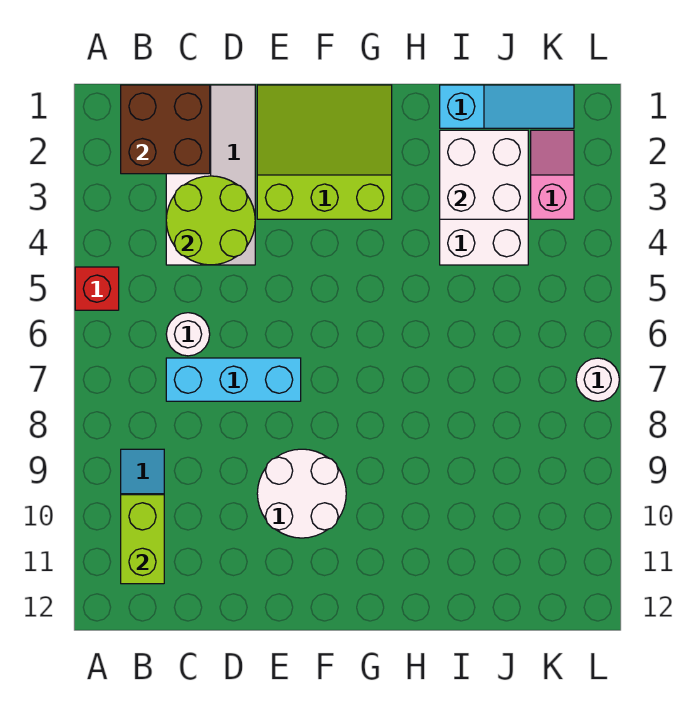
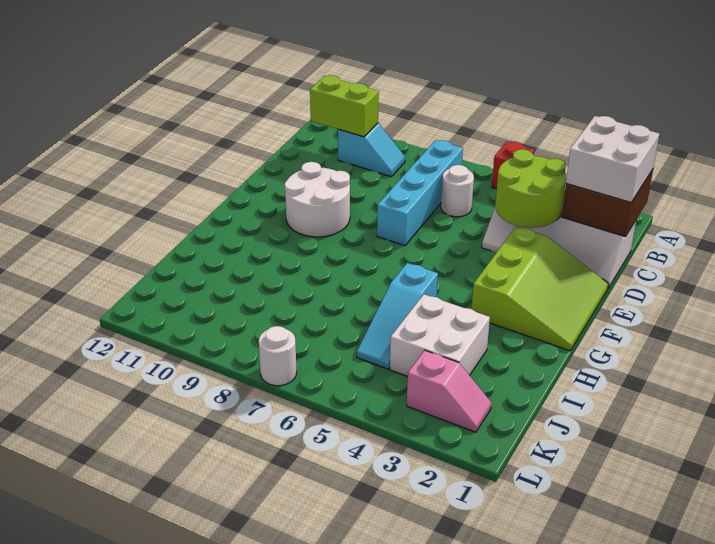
cyan 1x3 brick [166,358,301,401] -> cyan 1x4 brick [377,140,463,246]
cyan 1x3 slope [440,85,574,128] -> cyan 1x3 slope moved to [357,263,438,369]
white 2x2 brick [440,130,528,219] -> white 2x2 brick moved to [566,116,659,202]

